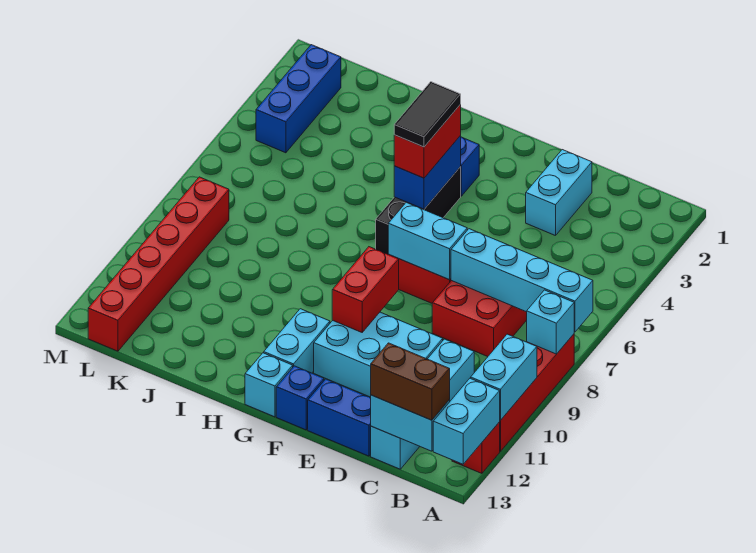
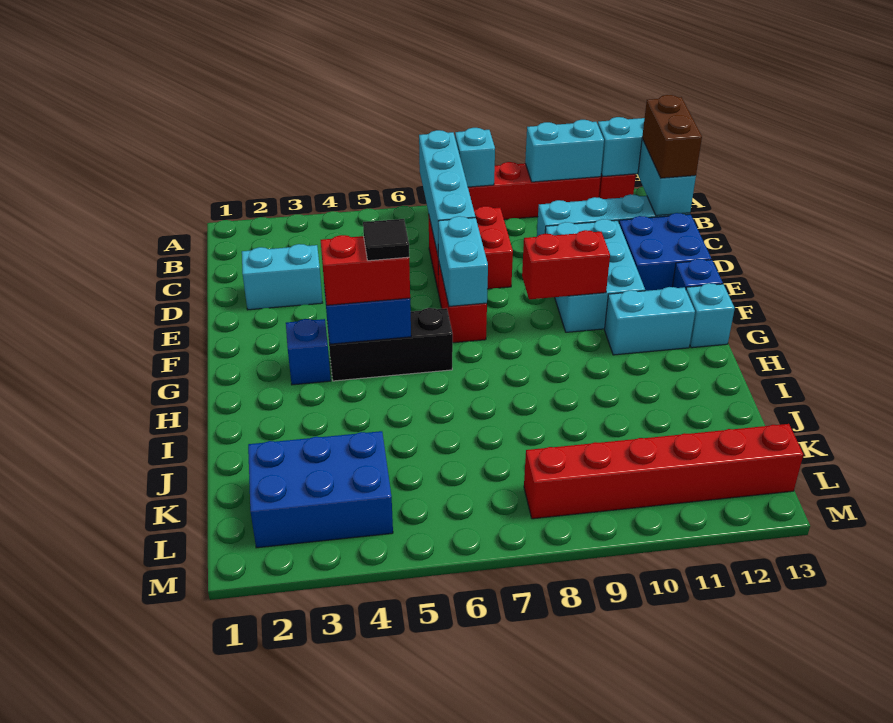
blue 1x2 brick [308,379,371,456] -> blue 2x2 brick [619,213,711,291]
black 1x2 tile [394,82,461,147] -> black 1x1 tile [363,219,409,261]
blue 1x3 brick [256,45,341,153] -> blue 2x3 brick [248,431,393,548]

